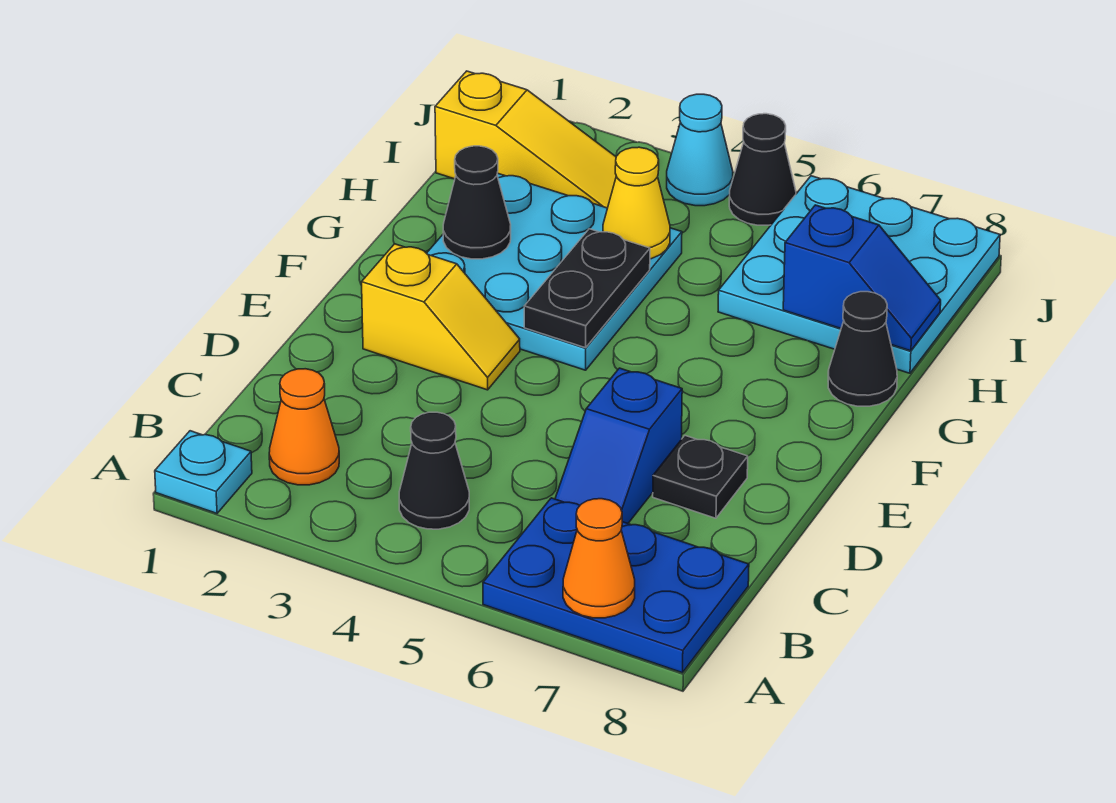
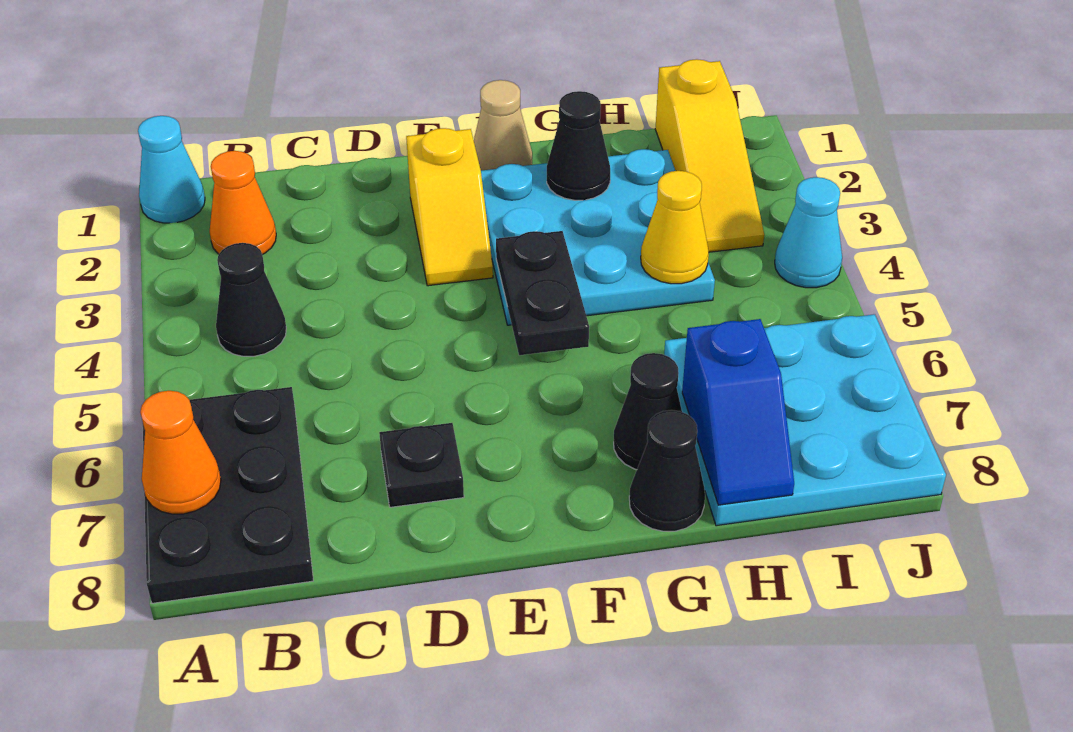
cyan 1x1 plate [155,431,252,513] -> cyan 1x1 cone [138,116,205,223]
blue 2x3 plate [483,498,749,673] -> black 2x3 plate [143,387,313,603]
blue 1x2 slope [555,368,682,523] -> none
none -> tan 1x1 cone [474,80,532,171]
black 1x2 plate [524,229,650,348] -> black 1x2 plate turned to [496,231,589,355]
black 1x1 cone [729,114,796,225] -> black 1x1 cone moved to [614,353,682,470]

